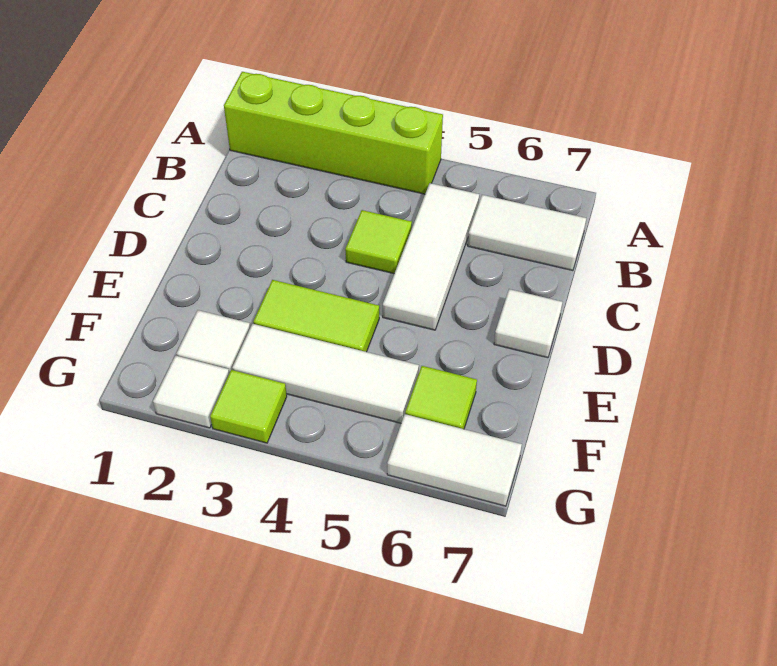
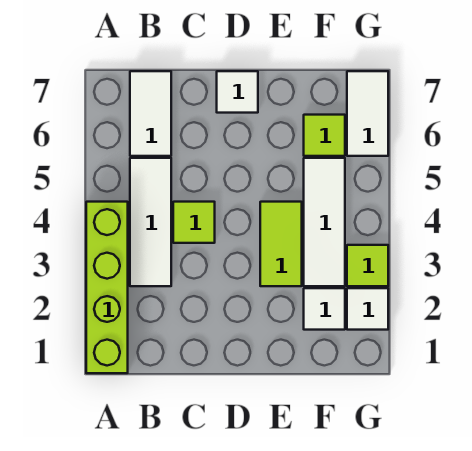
white 1x3 tile [383,183,479,330] -> white 1x3 tile turned to [130,158,171,286]

